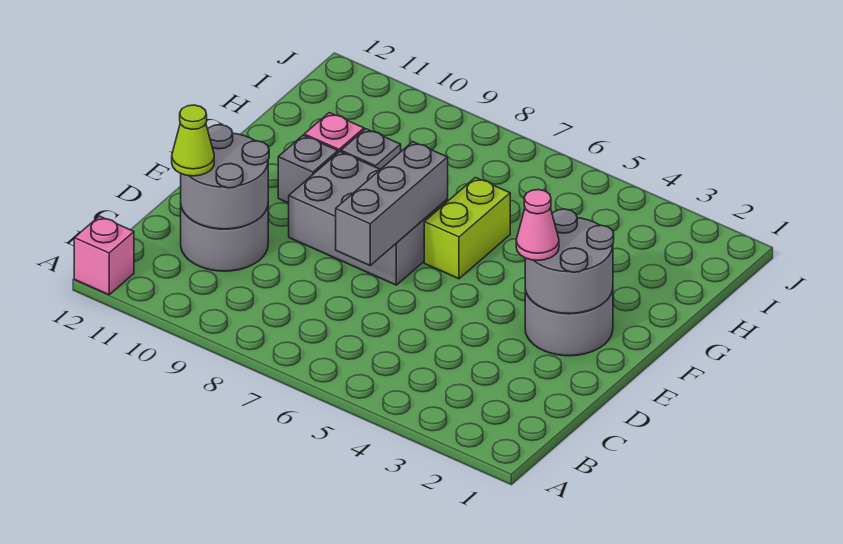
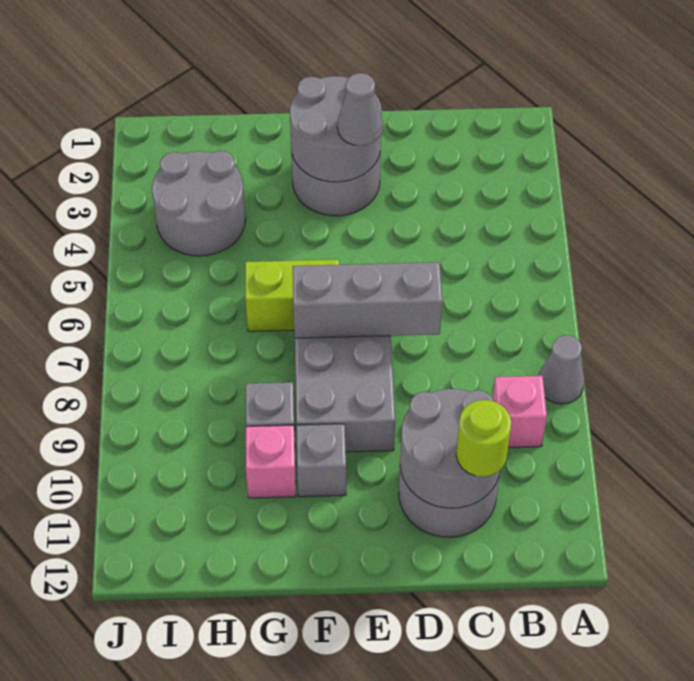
none -> grey 1x1 cone [539,335,584,404]
pink 1x1 brick [74,216,134,295] -> pink 1x1 brick moved to [493,376,547,448]
lime 1x1 cone [172,105,214,176] -> lime 1x1 round brick [456,400,511,477]
pink 1x1 cone [516,190,559,260] -> grey 1x1 cone [337,73,383,146]
none -> grey 2x2 round brick [152,151,246,256]

